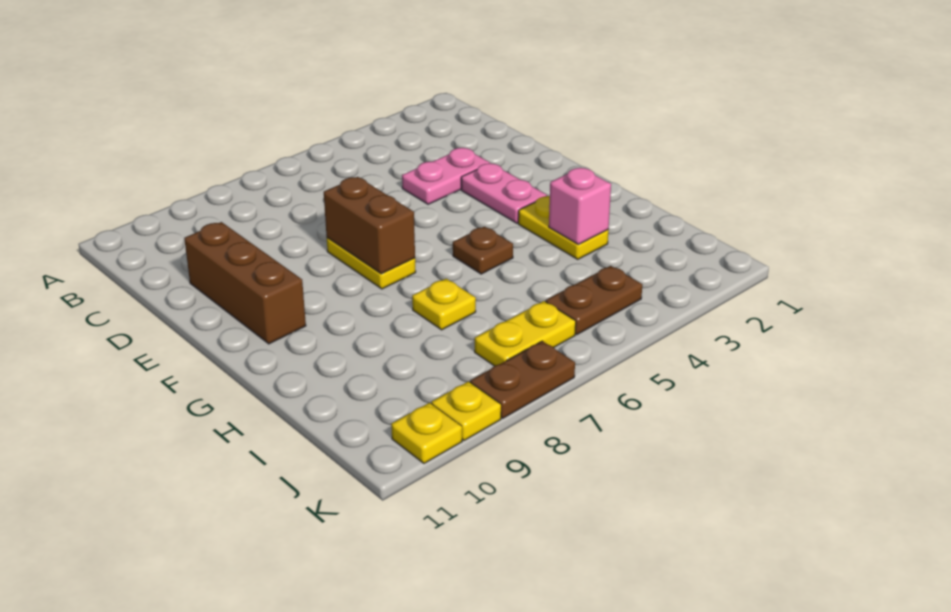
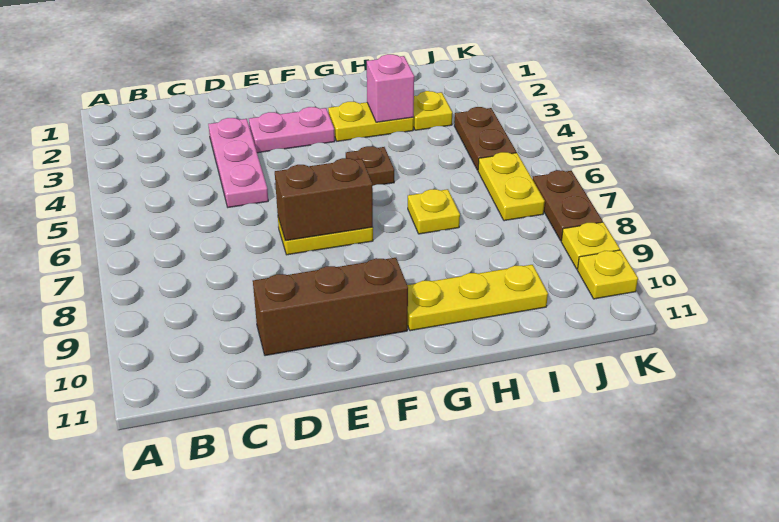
pink 1x2 plate [402,148,490,204] -> pink 1x3 plate [208,118,268,207]
none -> yellow 1x3 plate [407,265,548,331]
none -> yellow 1x1 plate [413,91,452,130]

